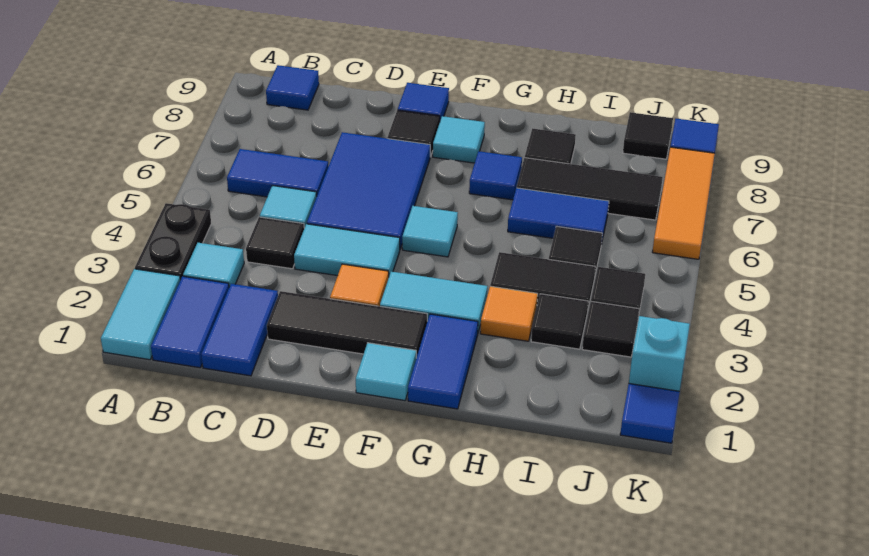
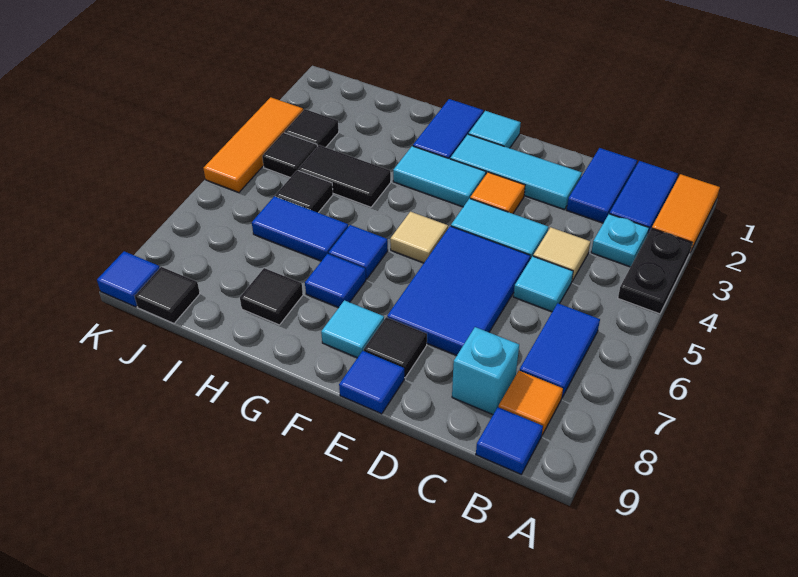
cyan 1x2 tile [101,269,180,360] -> orange 1x2 tile [652,174,720,252]
cyan 1x1 tile [183,243,244,287] -> cyan 1x1 plate [591,214,649,267]
blue 1x2 tile [227,149,329,197] -> blue 1x2 tile turned to [519,303,600,397]
black 1x1 tile [246,217,304,269] -> tan 1x1 tile [533,227,590,281]
black 1x3 tile [267,291,427,358] -> cyan 1x3 tile [450,134,582,210]
cyan 1x1 tile [402,206,458,257] -> tan 1x1 tile [390,212,448,263]
orange 1x1 tile [480,286,538,341] -> orange 1x1 tile moved to [499,371,563,435]
black 1x3 tile [517,158,663,220] -> none
black 1x1 tile [531,294,588,349] -> none
blue 1x1 tile [620,384,680,443] -> blue 1x1 tile moved to [329,225,388,279]
cyan 1x1 brick [629,316,690,391] -> cyan 1x1 brick moved to [452,327,519,415]
orange 1x3 tile [653,147,715,259] -> orange 1x3 tile moved to [203,97,303,192]

